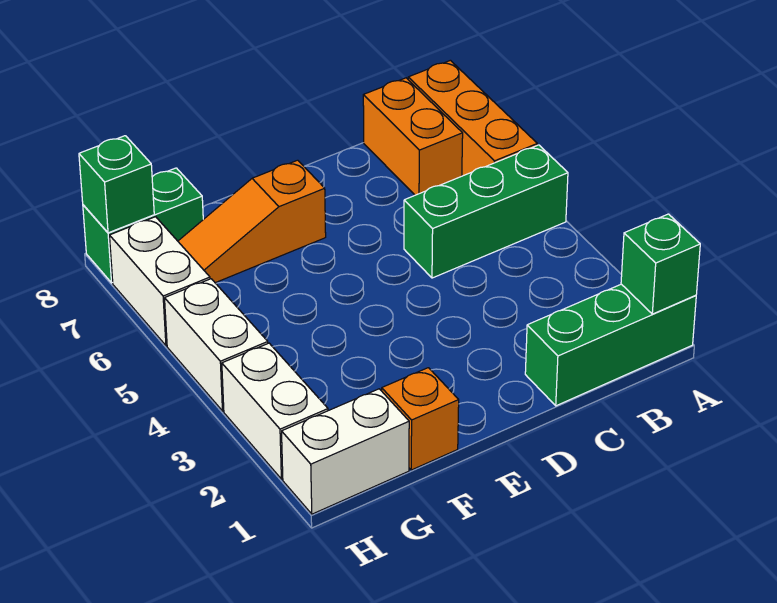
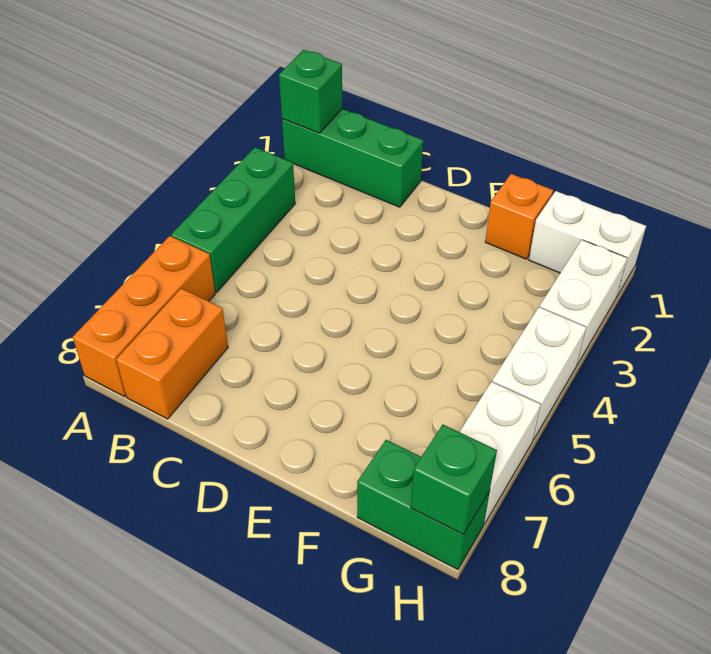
green 1x3 brick [404,145,568,278] -> green 1x3 brick turned to [171,147,295,292]
orange 1x3 slope [178,160,326,283] -> none

